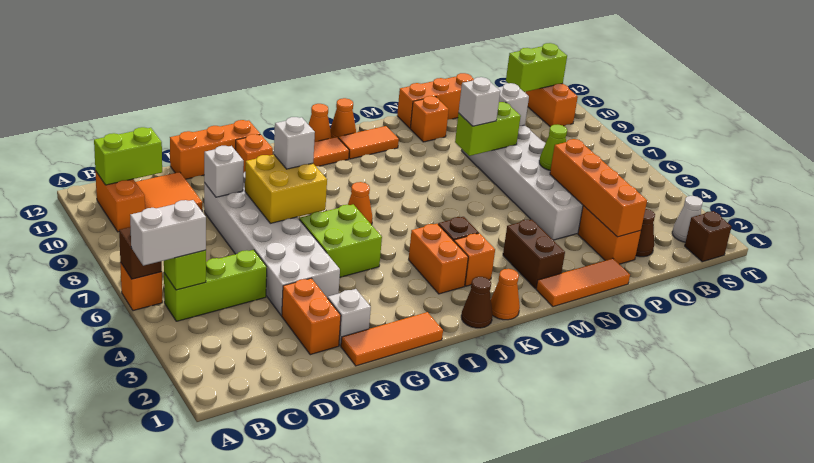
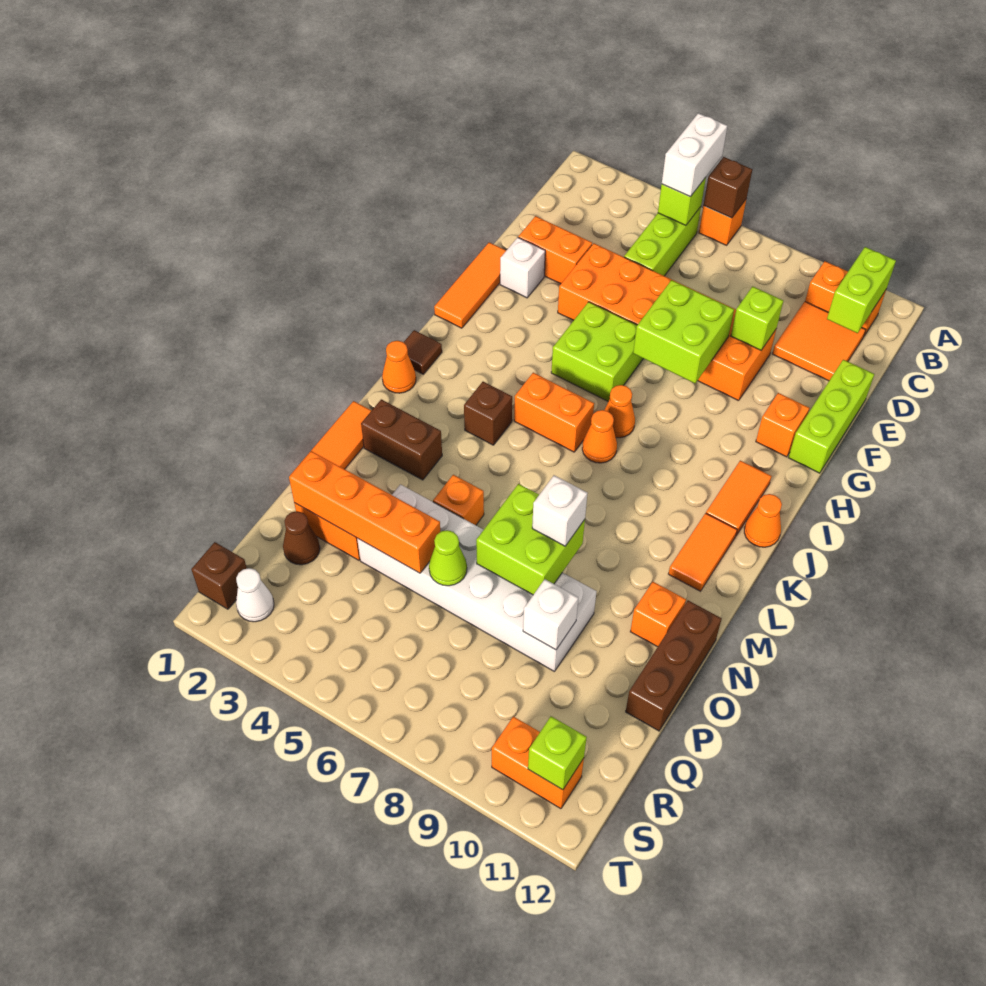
white 2x6 brick [204,172,340,316] -> orange 2x6 brick [558,243,776,401]
white 1x1 brick [204,146,244,197] -> lime 1x1 brick [731,286,783,350]
orange 1x3 brick [170,120,260,179] -> lime 1x3 brick [788,360,874,473]
yellow 2x2 brick [245,155,327,223] -> lime 2x2 brick [633,280,734,383]
white 1x1 brick [274,117,315,169] -> none
brown 1x1 cone [461,277,493,328] -> brown 1x1 tile [404,330,442,374]
orange 1x2 brick [409,224,468,294] -> orange 1x2 brick moved to [514,373,594,452]
orange 1x1 brick [454,233,495,286] -> orange 1x1 brick moved to [433,475,484,525]
orange 1x1 cone [330,98,356,138] -> orange 1x1 cone moved to [582,410,617,463]
lime 1x2 brick [455,102,521,156] -> lime 2x2 brick [476,484,585,595]
orange 1x3 brick [397,73,474,128] -> brown 1x3 brick [626,601,722,731]
lime 1x2 brick [506,43,567,92] -> lime 1x1 brick [528,716,587,790]

